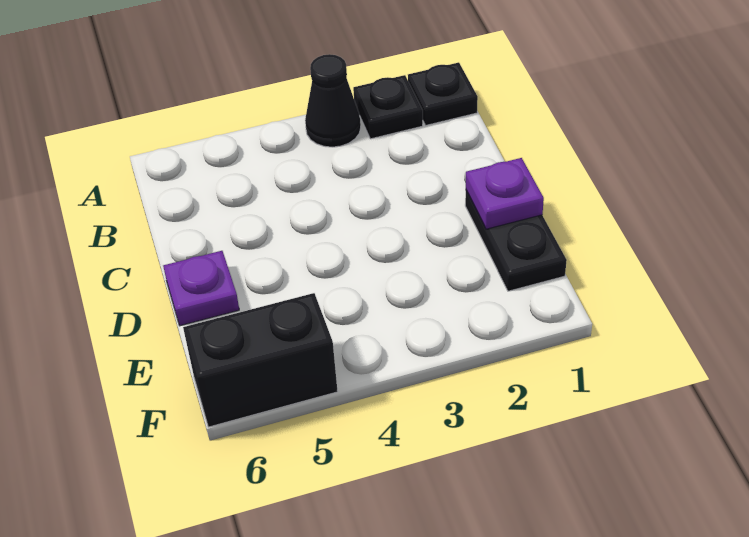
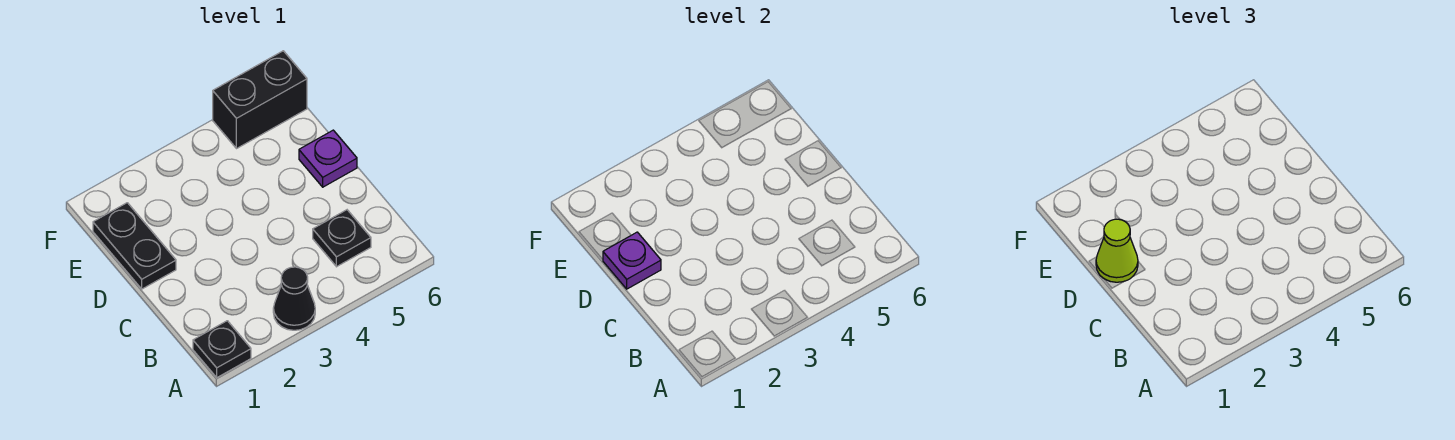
black 1x1 plate [353,75,423,139] -> black 1x1 plate moved to [313,210,371,267]
none -> lime 1x1 cone [1096,219,1138,282]

